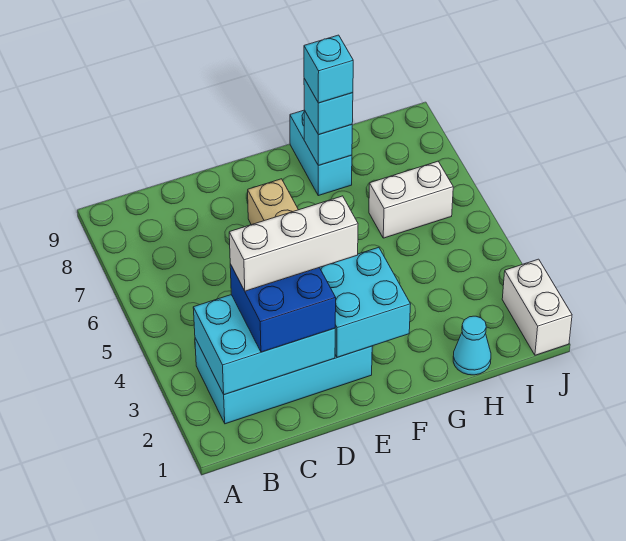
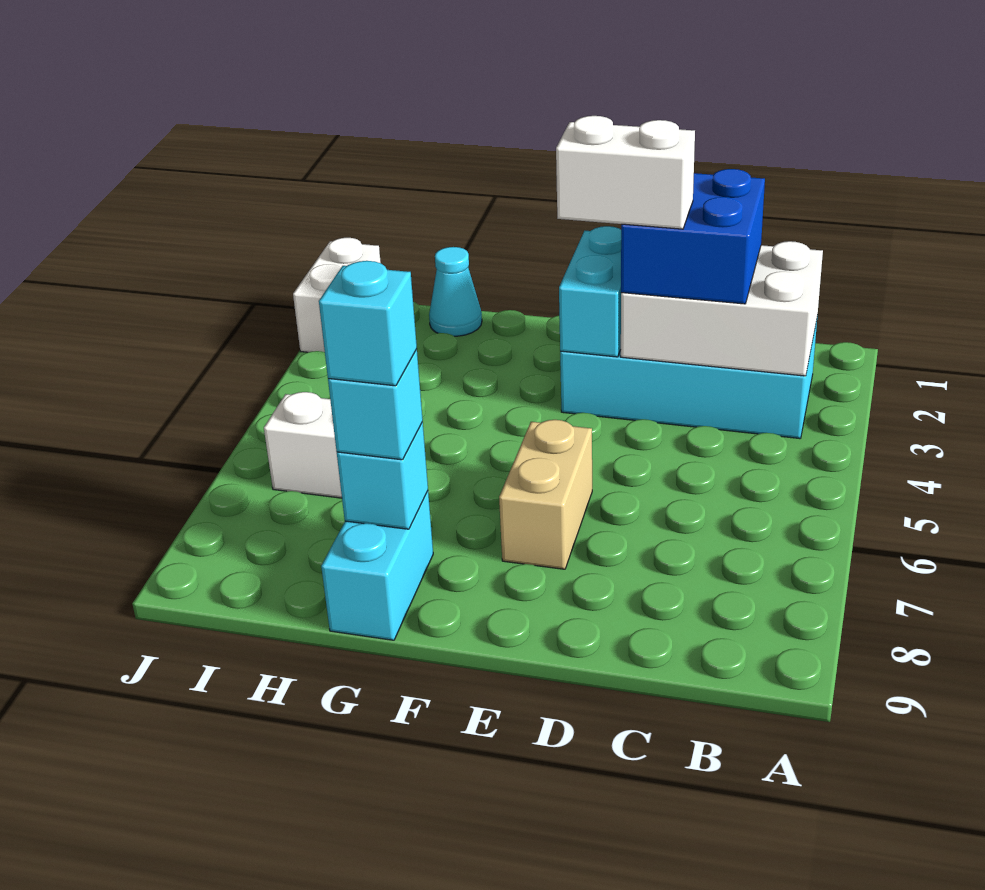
cyan 2x3 brick [193,295,335,395] -> white 2x3 brick [621,241,823,376]
white 1x3 brick [229,196,358,291] -> white 1x2 brick [556,116,695,229]
cyan 2x2 brick [320,247,411,357] -> cyan 1x2 brick [559,226,621,357]

